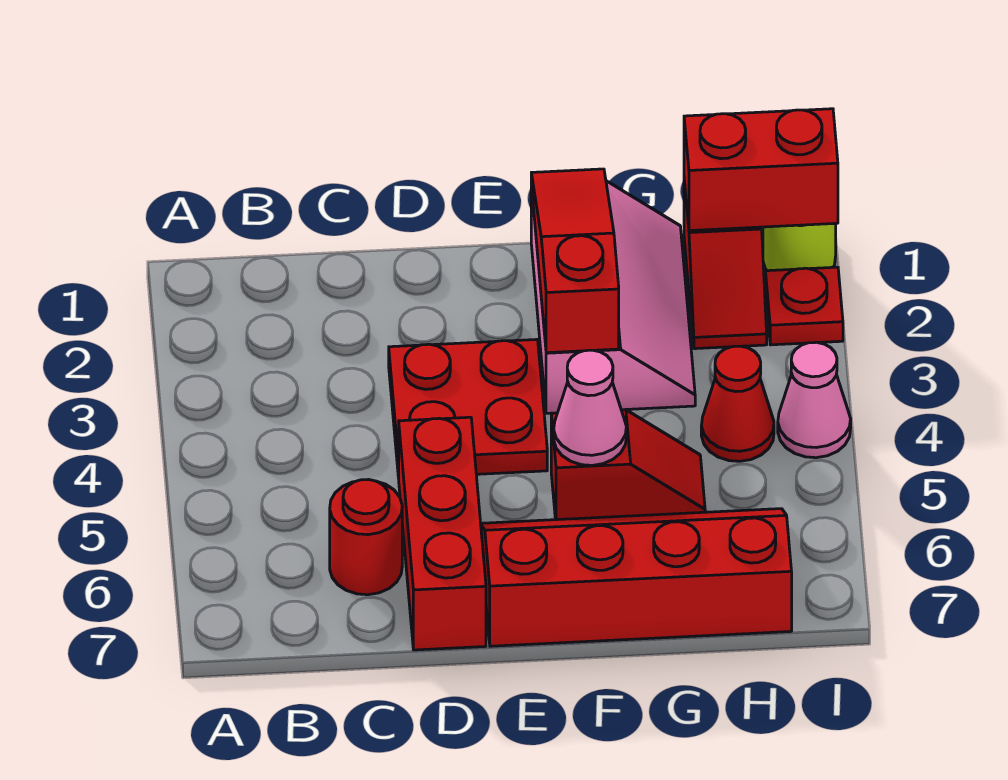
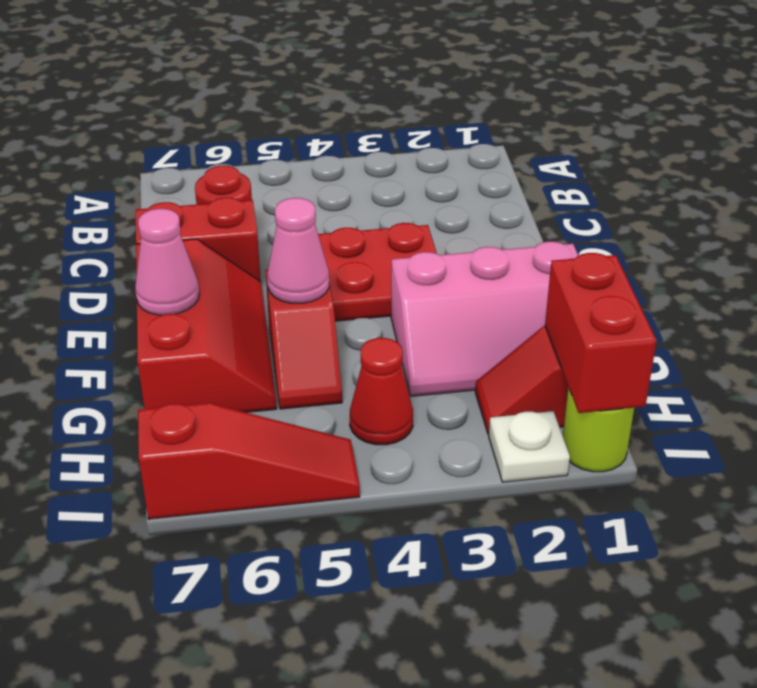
red 1x3 brick [398,417,486,650] -> red 1x2 brick [136,198,261,282]
red 2x4 slope [481,509,792,646] -> red 2x3 slope [136,239,277,412]
red 1x3 slope [531,169,619,353] -> red 1x3 slope moved to [138,403,360,519]
red 1x1 plate [765,267,843,345] -> white 1x1 plate [489,411,570,482]
pink 1x1 cone [778,342,851,458] -> pink 1x1 cone moved to [135,209,199,315]

